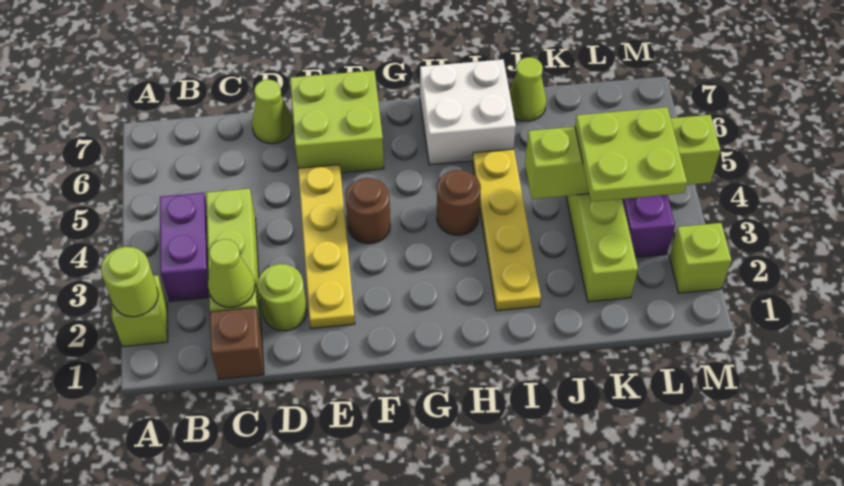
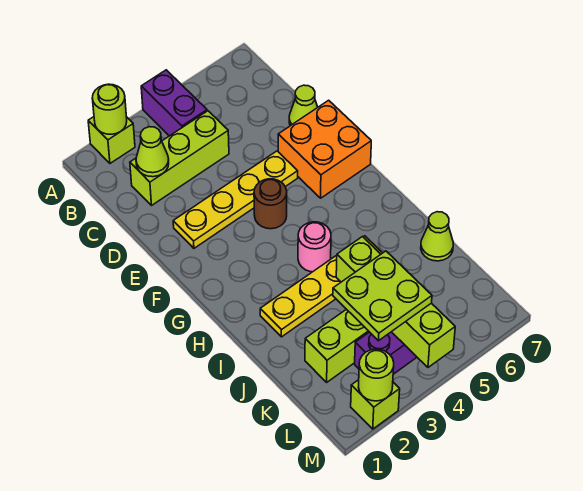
purple 1x2 brick [160,193,209,301] -> purple 1x2 brick turned to [141,70,207,136]
brown 1x1 brick [210,308,264,379] -> none
lime 1x1 round brick [257,264,307,331] -> lime 1x1 round brick moved to [358,349,394,401]
lime 2x2 brick [290,70,384,173] -> orange 2x2 brick [278,100,371,198]
brown 1x1 round brick [437,170,481,235] -> pink 1x1 round brick [298,222,331,272]
white 2x2 brick [420,59,516,165] -> none

